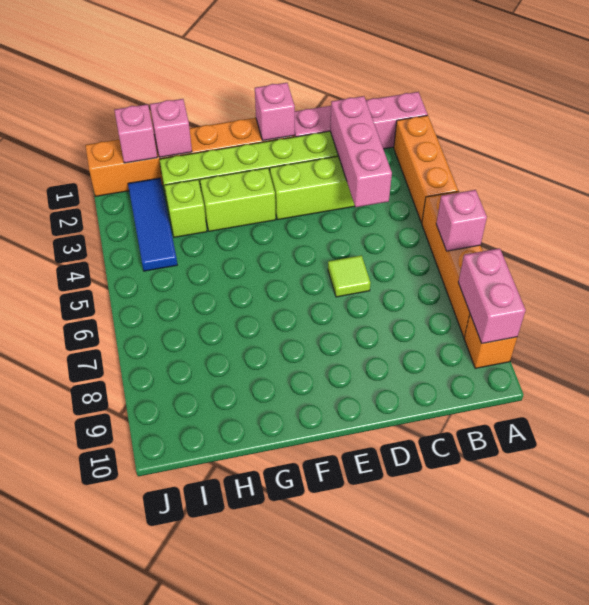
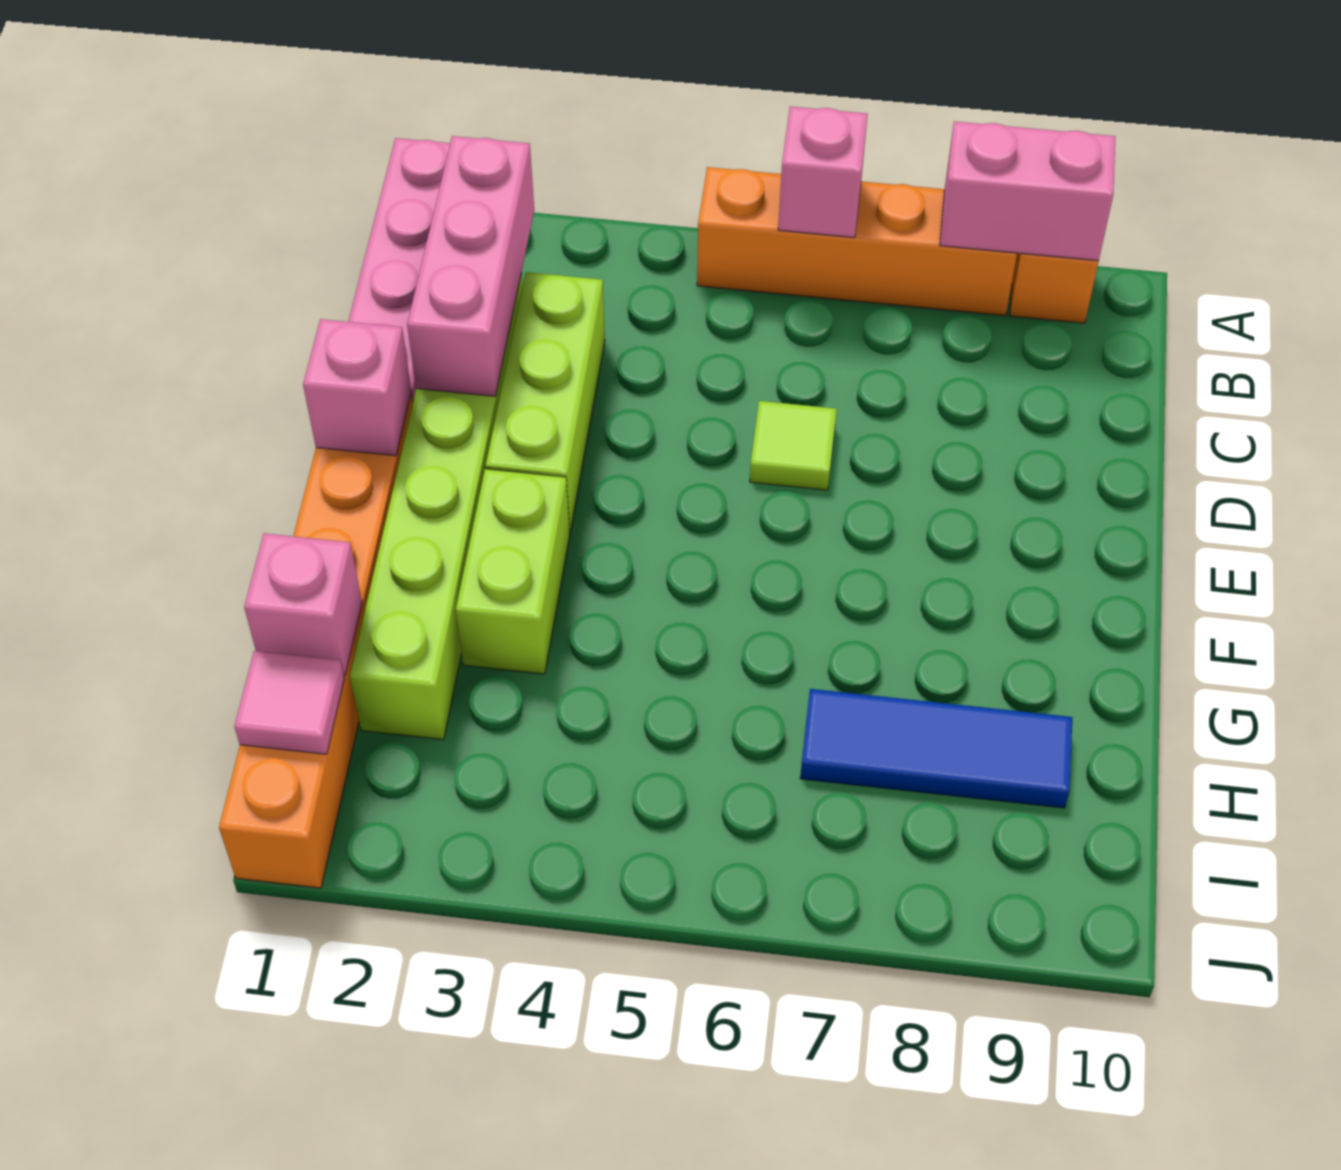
orange 1x3 brick [394,115,458,223] -> none
pink 1x3 brick [330,96,392,207] -> pink 1x3 brick turned to [407,136,534,396]
lime 1x1 brick [165,180,207,237] -> none
pink 1x1 brick [114,104,157,163] -> pink 1x1 tile [234,651,344,754]
blue 1x3 tile [128,178,177,271] -> blue 1x3 tile moved to [800,689,1073,808]

